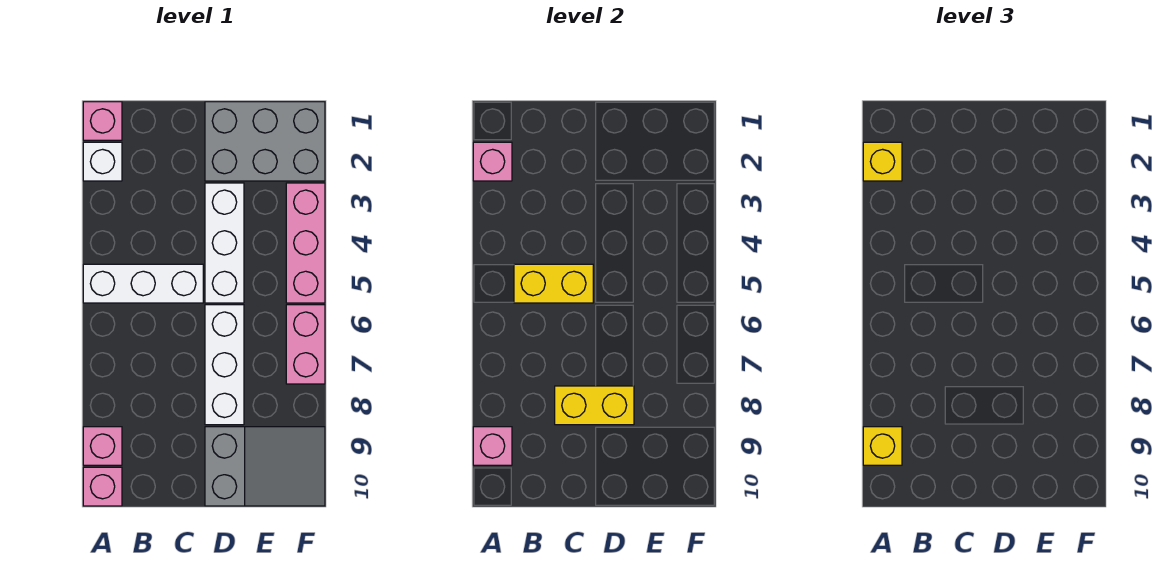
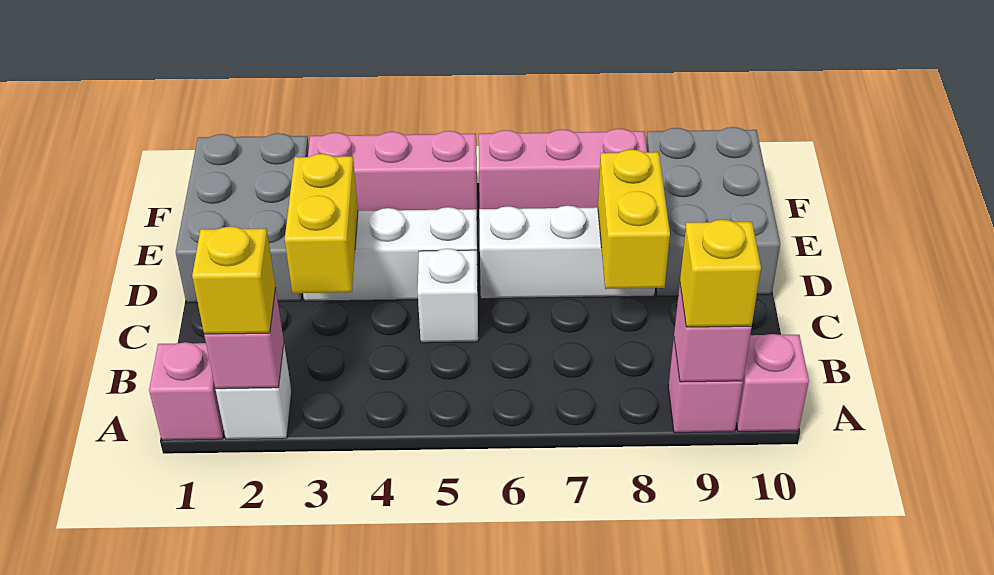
white 1x3 brick [83,264,203,303] -> white 1x1 brick [418,249,478,343]
yellow 1x2 brick [514,264,593,303] -> yellow 1x2 brick moved to [285,154,358,293]
grey 2x3 slope [205,427,325,506] -> grey 2x3 brick [646,127,780,296]
pink 1x2 brick [286,305,325,384] -> pink 1x3 brick [479,129,647,209]

